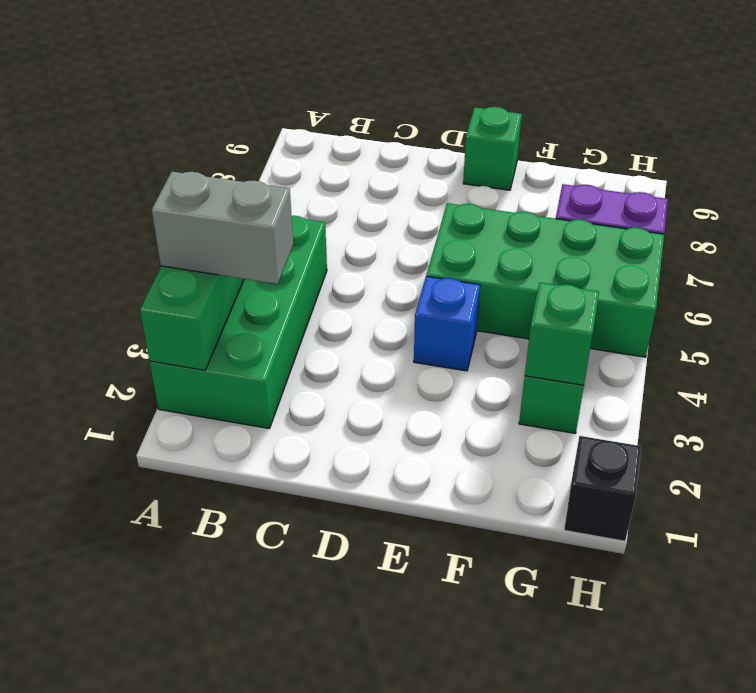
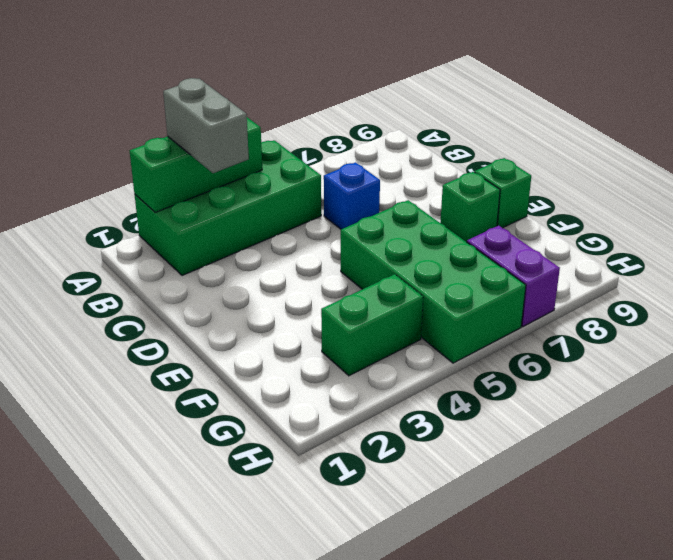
blue 1x1 brick [414,276,480,371] -> blue 1x1 brick moved to [324,162,380,229]
green 1x1 brick [525,282,599,385] -> green 1x1 brick moved to [440,172,500,242]
black 1x1 brick [564,436,641,541] -> none

